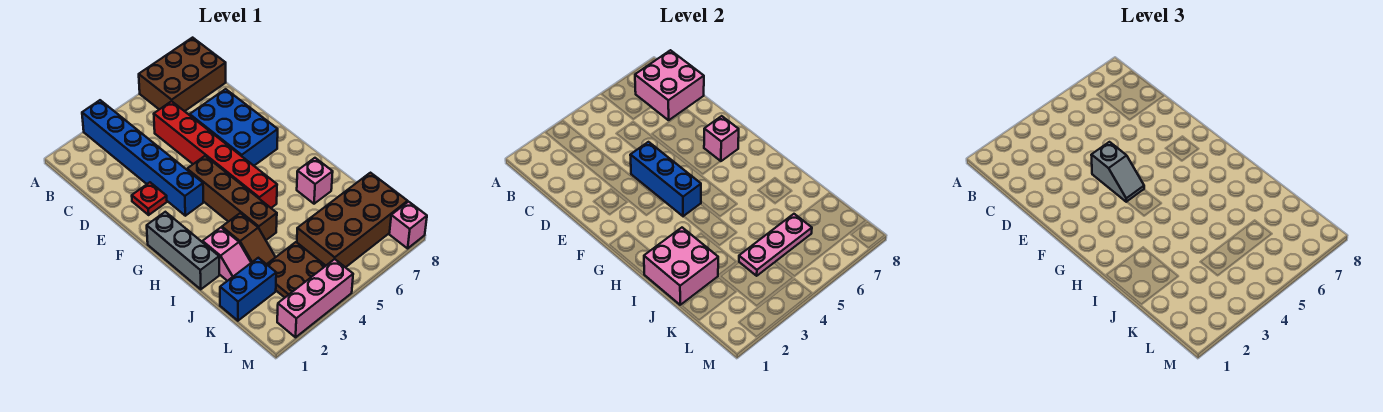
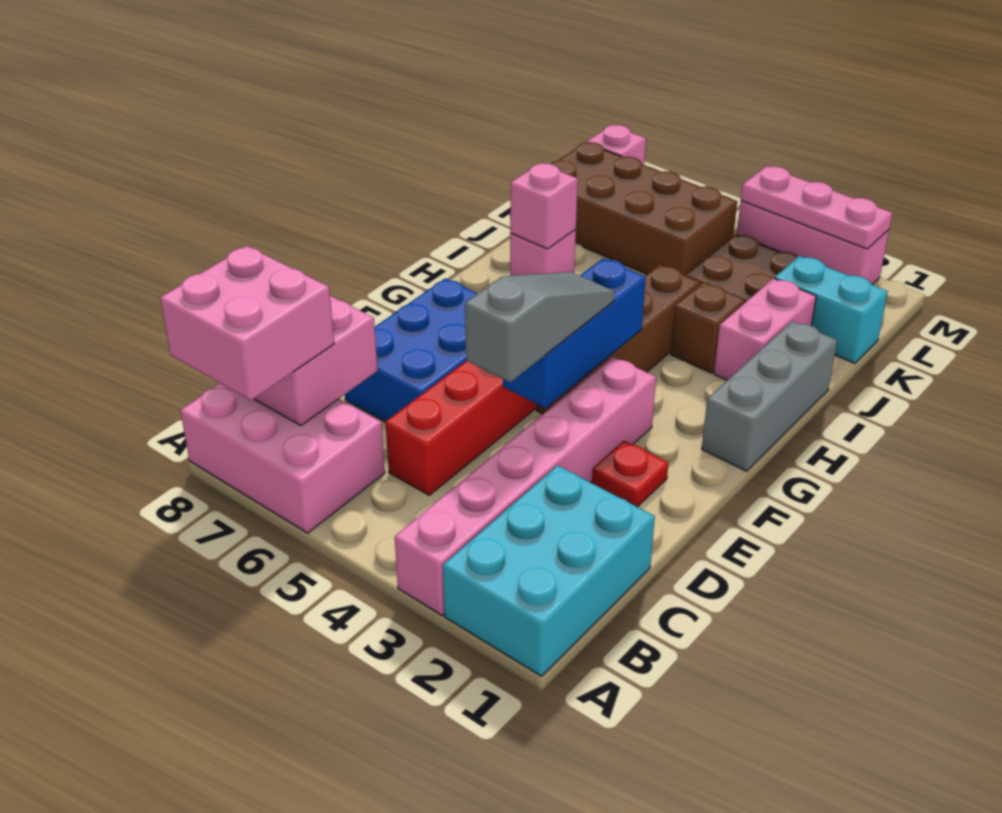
none -> cyan 2x3 brick [443,465,655,676]
blue 1x6 brick [82,100,203,216] -> pink 1x6 brick [395,357,656,615]
brown 2x3 brick [139,38,226,111] -> pink 2x3 brick [180,383,385,533]
grey 1x2 slope [1091,142,1144,202] -> grey 1x3 slope [465,272,614,382]
pink 1x1 brick [704,116,739,161] -> pink 1x1 brick moved to [510,163,578,249]
pink 2x2 brick [644,228,718,305] -> pink 2x2 brick moved to [160,246,334,400]
pink 1x2 slope [203,228,251,281] -> pink 1x2 brick [714,278,816,380]
blue 1x2 brick [220,258,276,321] -> cyan 1x2 brick [774,256,888,363]
pink 1x3 plate [739,214,812,276] -> pink 1x3 plate moved to [741,166,892,249]

